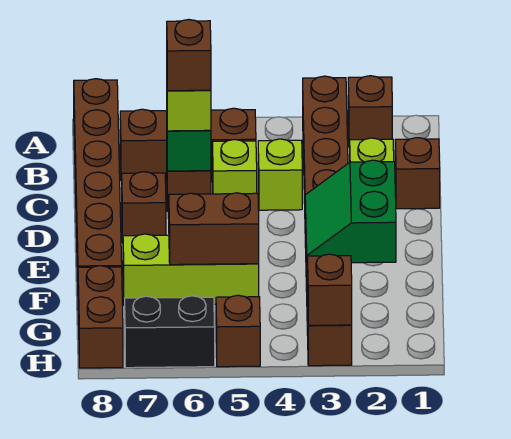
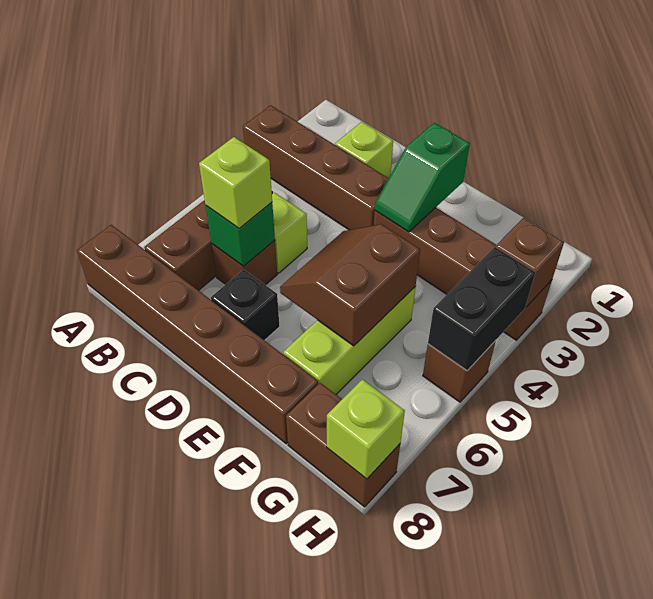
brown 1x1 brick [348,76,392,147] -> none
brown 1x1 brick [395,138,440,209] -> none
lime 1x1 brick [258,139,302,210] -> lime 1x1 brick moved to [327,379,405,479]
brown 1x1 brick [167,19,211,91] -> none
brown 1x1 brick [122,172,166,243] -> black 1x1 brick [211,270,280,340]
green 2x2 slope [305,160,396,263] -> green 1x2 slope [375,123,470,232]
black 1x2 brick [125,296,215,368] -> black 1x2 brick moved to [428,247,535,371]

